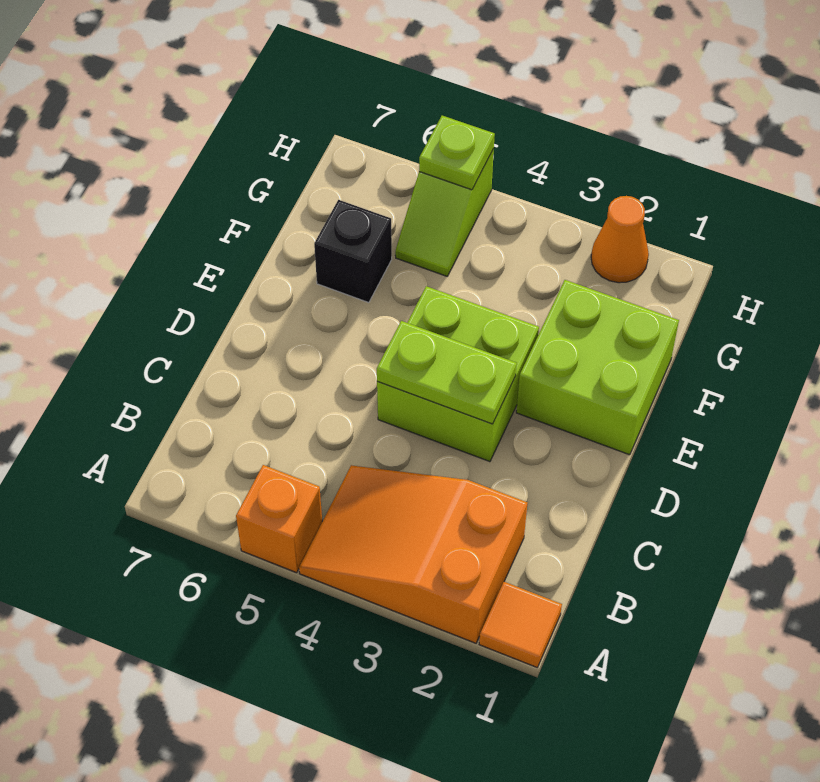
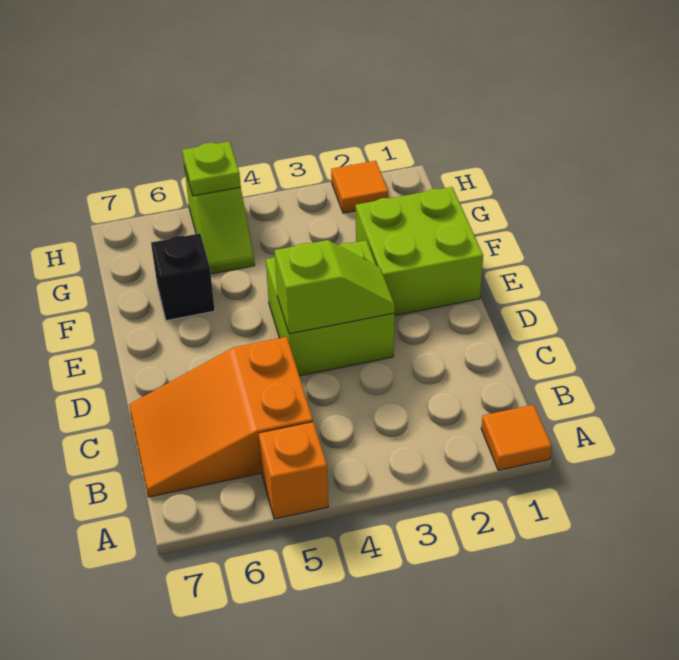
orange 2x3 slope [299,465,527,643] -> orange 2x3 slope moved to [129,337,313,497]
lime 1x2 plate [377,321,517,424] -> lime 1x2 slope [274,240,395,334]
orange 1x1 cone [591,196,649,283] -> orange 1x1 tile [331,161,388,213]

